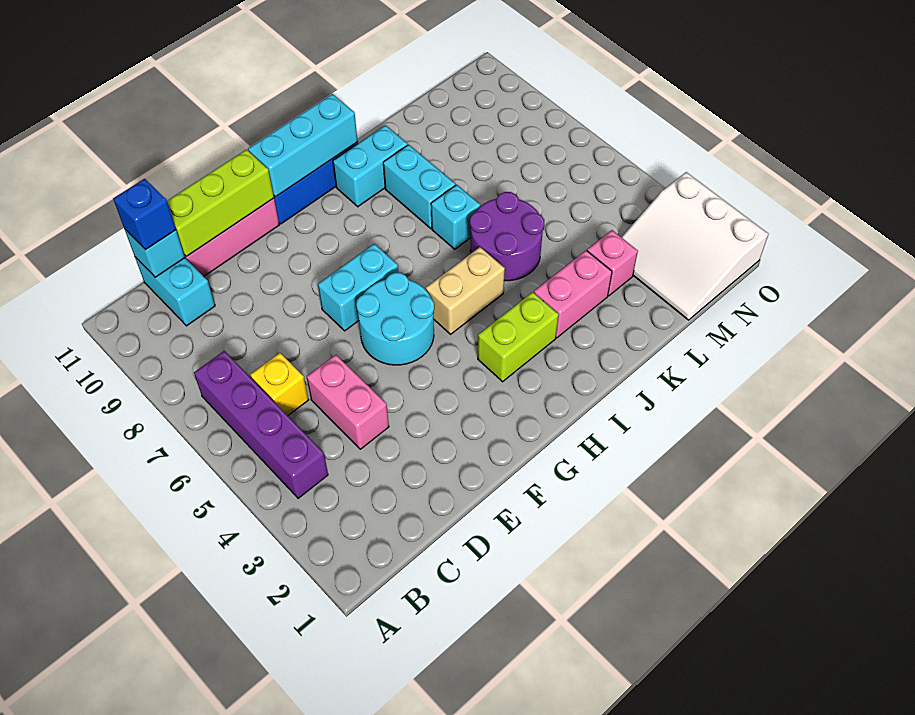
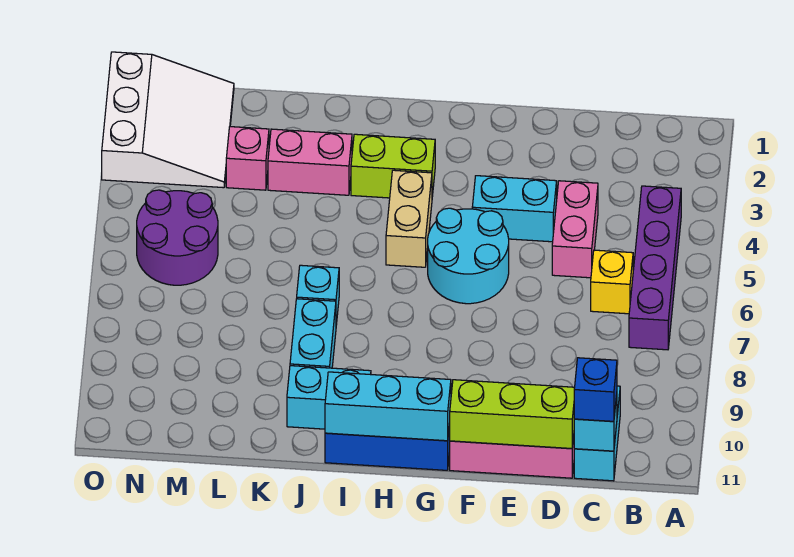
cyan 1x2 brick [318,244,398,331] -> cyan 1x2 brick moved to [472,176,557,242]
tan 1x2 brick [426,247,505,334] -> tan 1x2 brick turned to [386,170,432,267]
purple 2x2 round brick [470,192,544,281] -> purple 2x2 round brick moved to [137,190,218,285]

